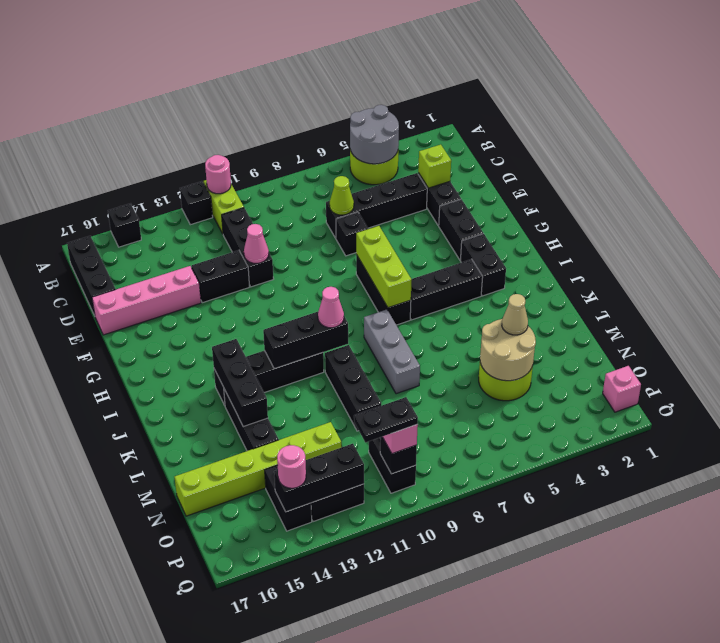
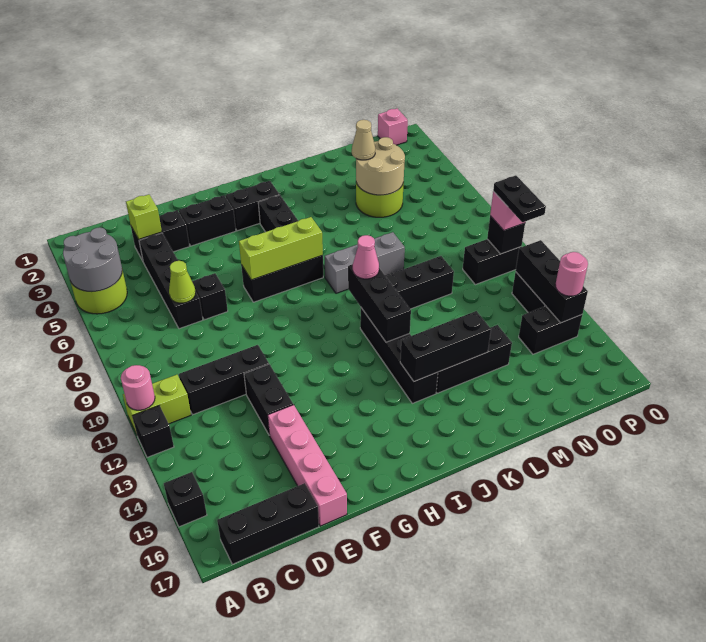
pink 1x1 cone [244,224,269,263] -> none
lime 1x6 brick [174,422,341,516] -> none

